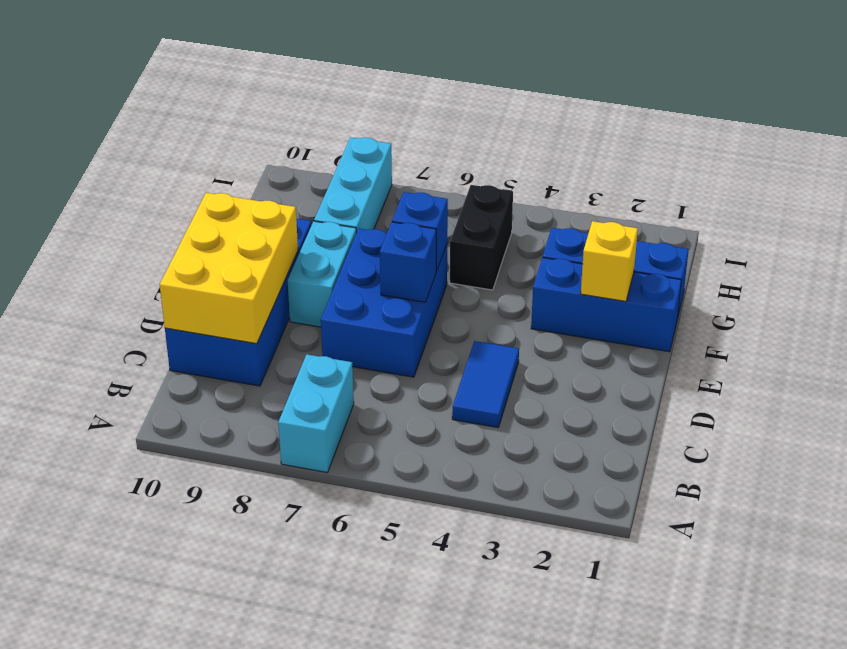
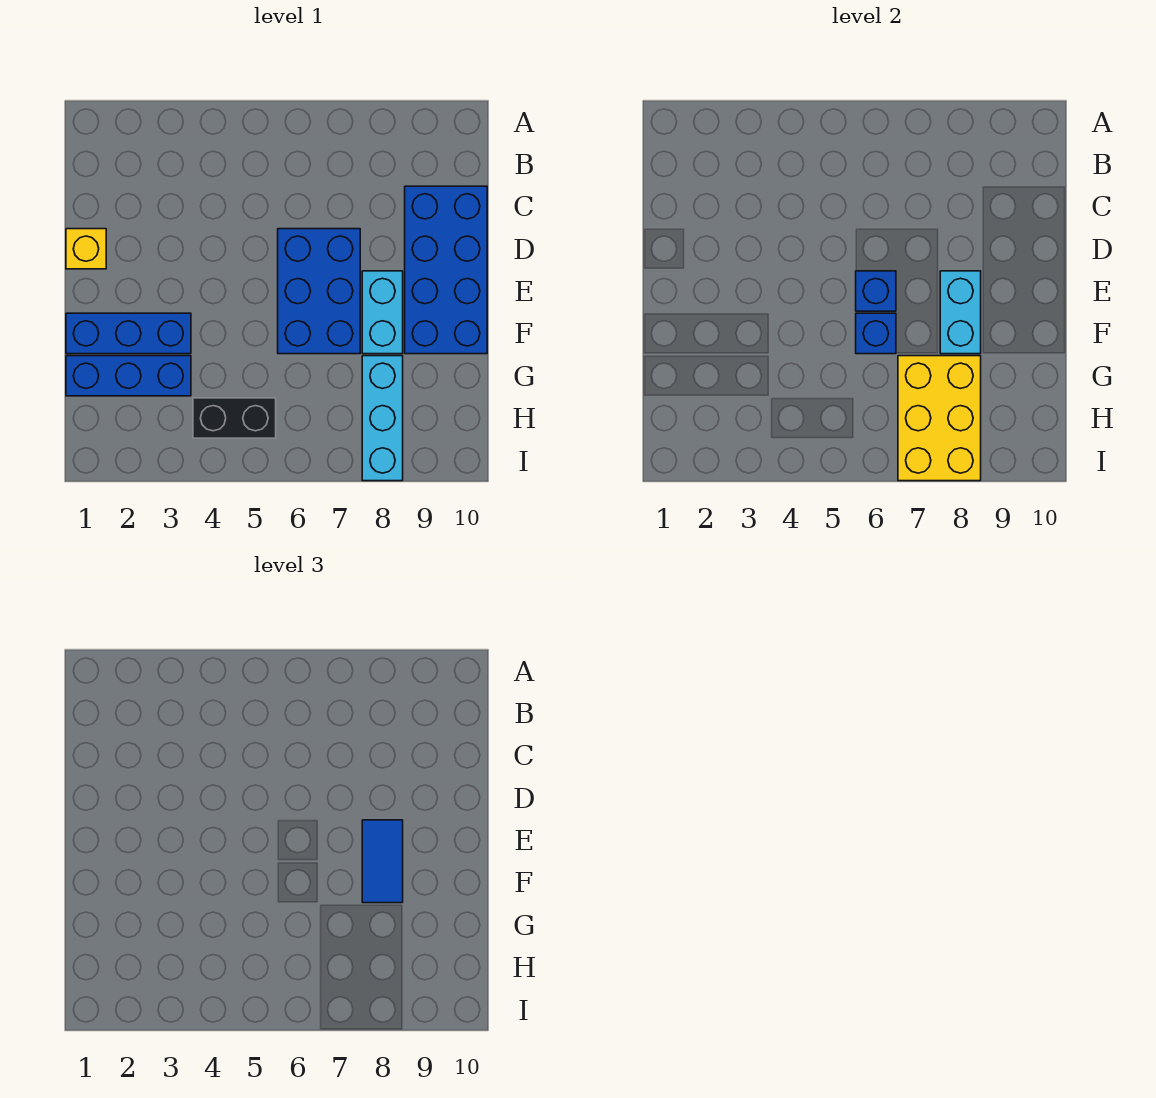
cyan 1x2 brick [278,354,354,473] -> cyan 1x2 brick moved to [940,271,981,354]
blue 1x2 tile [452,341,519,427] -> blue 1x2 tile moved to [362,820,403,903]
yellow 2x3 brick [160,193,298,344] -> yellow 2x3 brick moved to [898,356,981,481]
yellow 1x1 brick [581,221,638,301] -> yellow 1x1 brick moved to [66,229,106,269]
black 1x2 brick [450,185,513,290] -> black 1x2 brick turned to [193,398,276,438]

